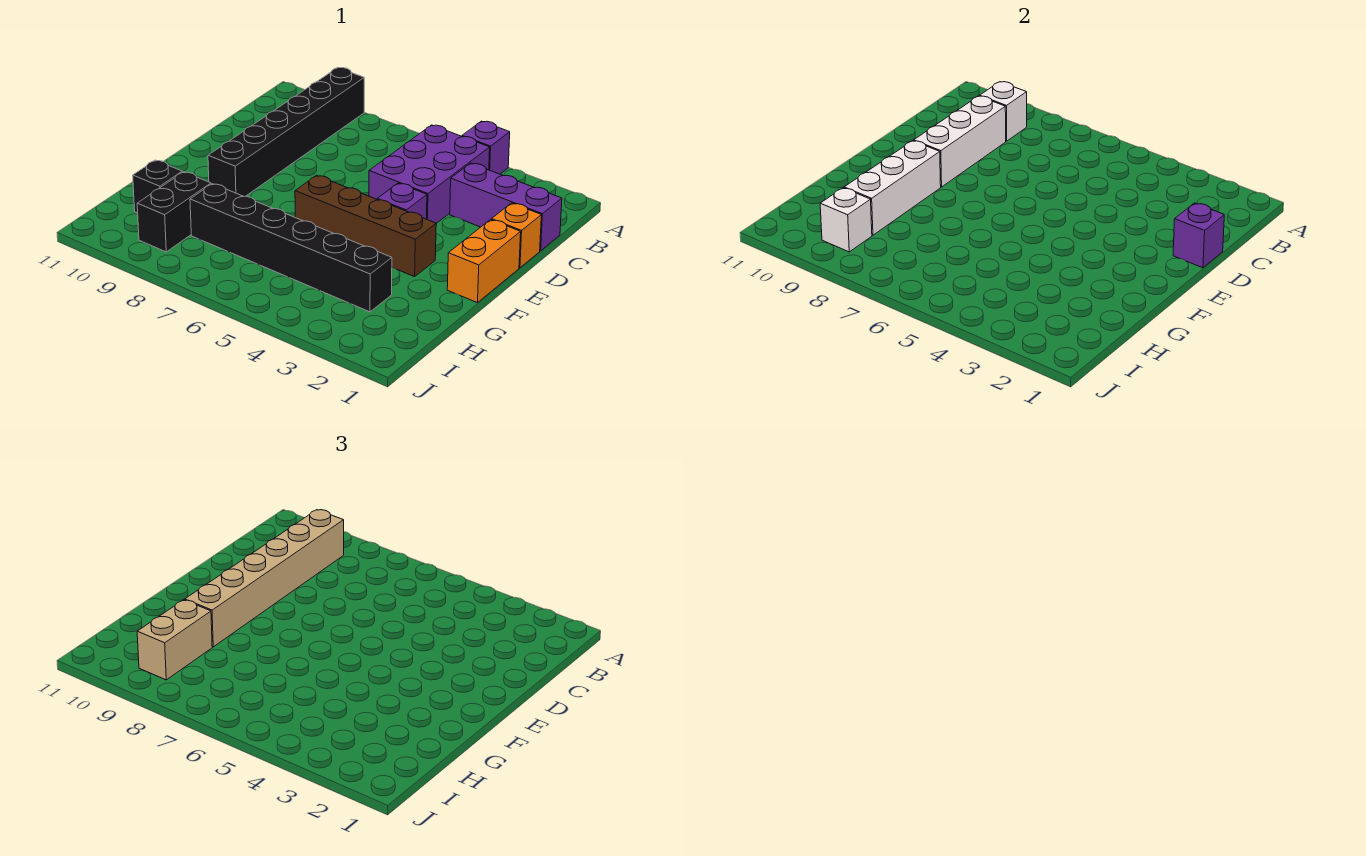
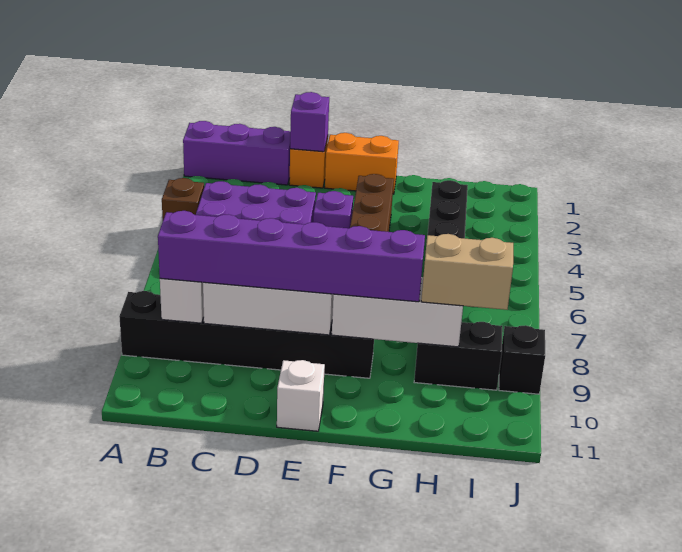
purple 1x1 brick [462,121,510,174] -> brown 1x1 brick [162,178,204,220]
tan 1x6 brick [185,510,344,647] -> purple 1x6 brick [158,211,425,302]
purple 1x3 brick [450,163,562,251] -> purple 1x3 brick turned to [183,121,290,185]
black 1x1 brick [133,160,182,213] -> black 1x1 brick moved to [499,325,545,394]
white 1x1 brick [820,188,872,252] -> white 1x1 brick moved to [277,360,325,431]

